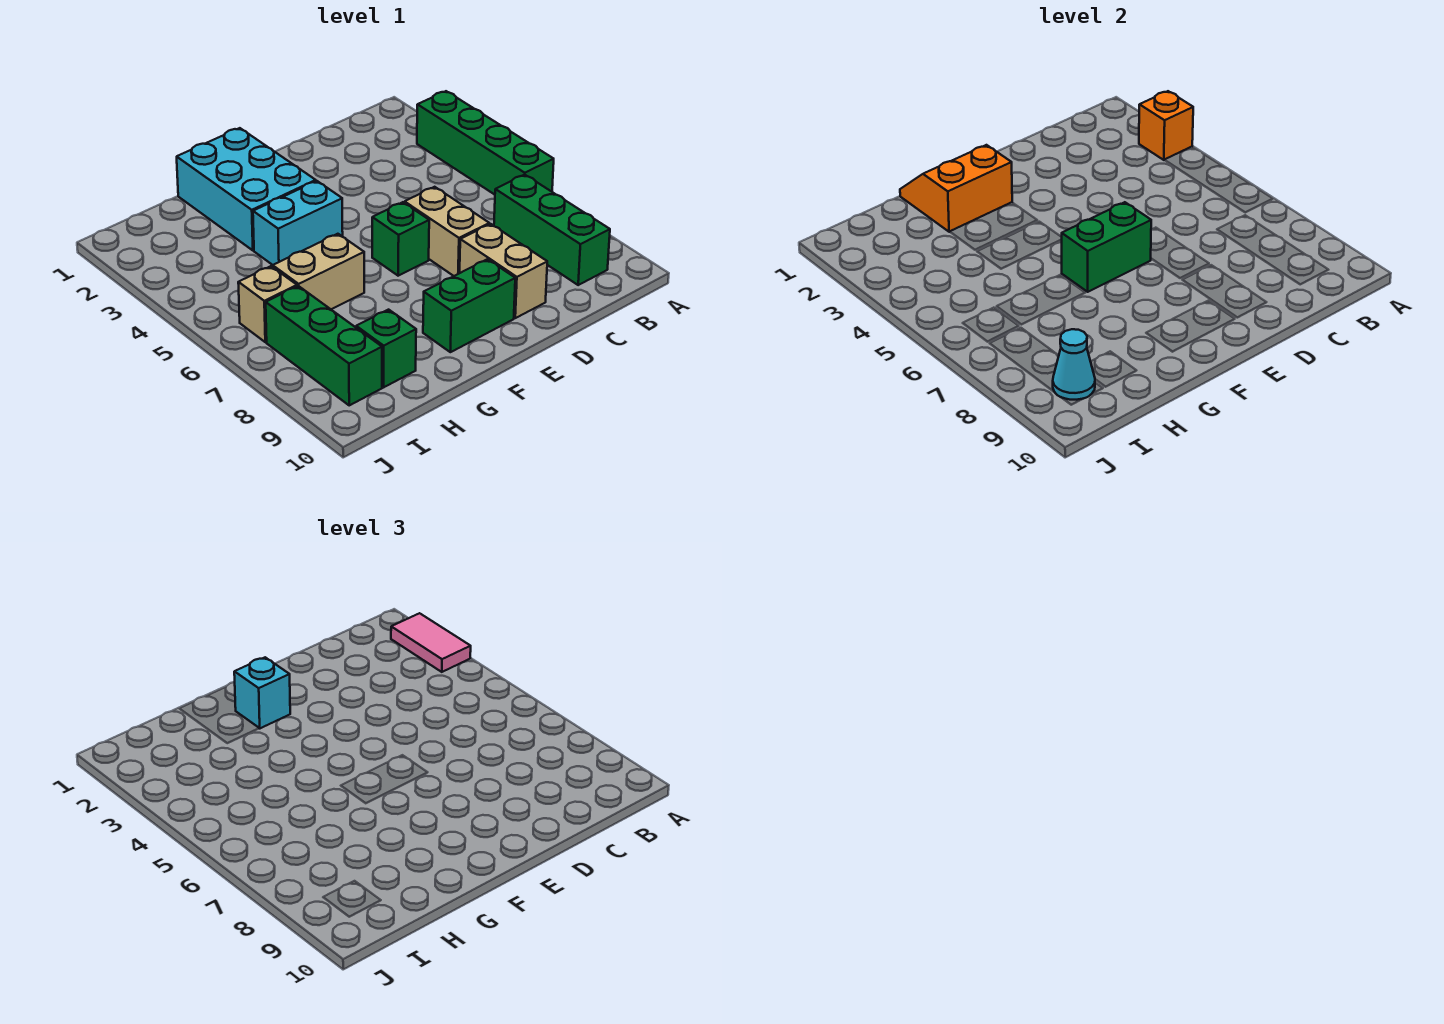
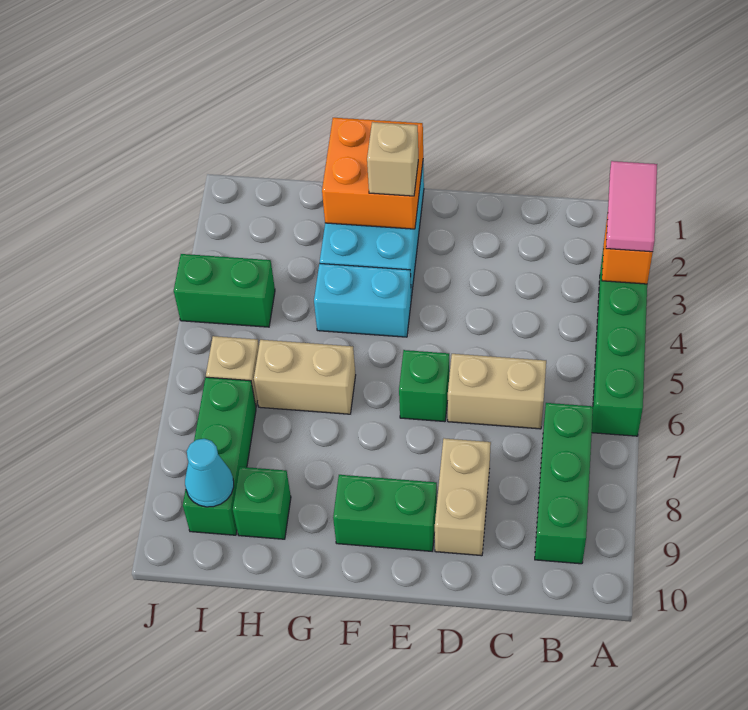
tan 1x2 brick [404,187,489,276] -> tan 1x2 brick turned to [448,354,546,429]
green 1x2 brick [1061,202,1151,292] -> green 1x2 brick moved to [174,254,275,327]
orange 2x2 slope [900,145,1012,232] -> orange 2x2 brick [322,118,423,229]
cyan 1x1 brick [234,657,290,728] -> tan 1x1 brick [367,122,418,196]

